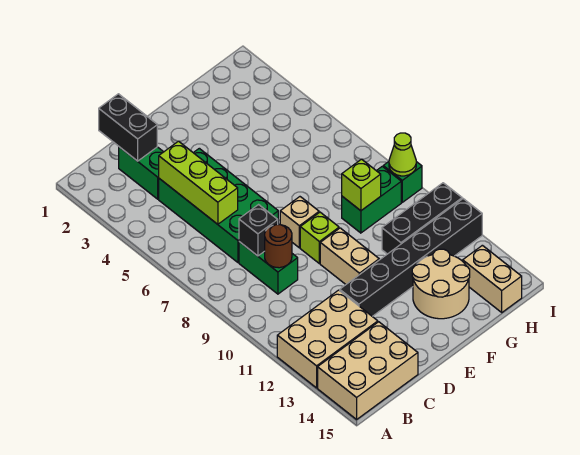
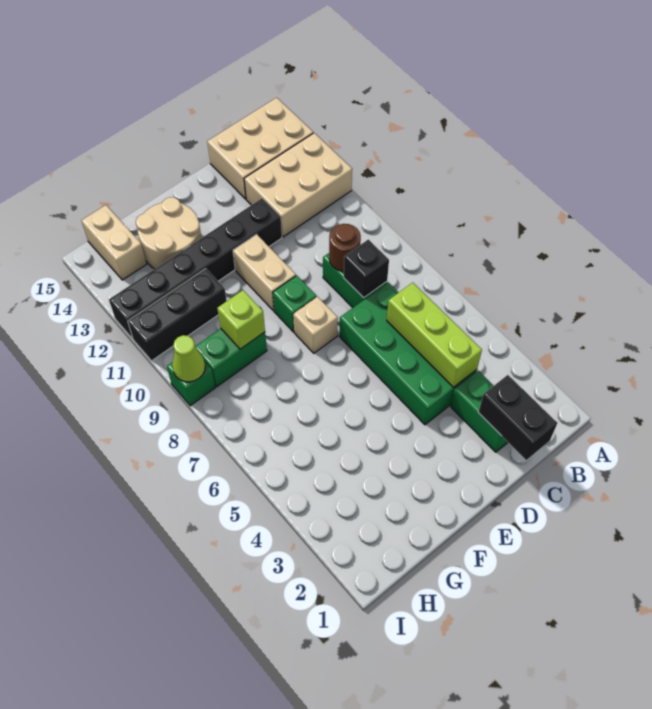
lime 1x1 brick [300,212,339,263] -> green 1x1 brick [273,276,317,332]

